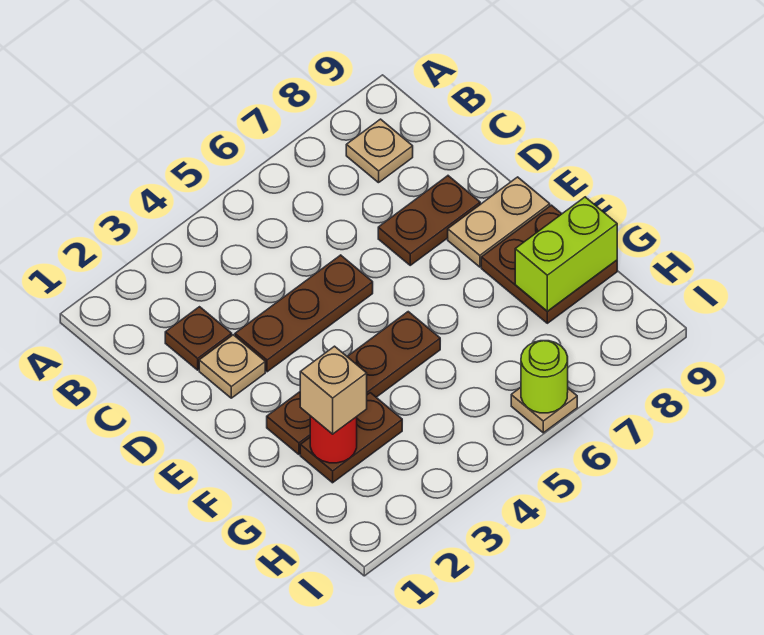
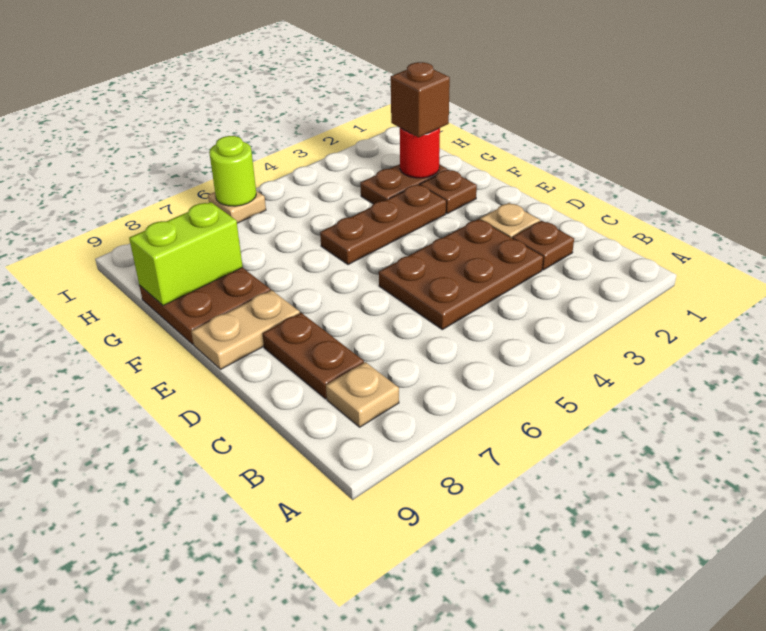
brown 1x3 plate [235,255,373,372] -> brown 2x3 plate [379,219,543,330]
brown 1x2 plate [378,176,480,265] -> brown 1x2 plate turned to [262,313,364,399]
tan 1x1 brick [300,346,367,434] -> brown 1x1 brick [391,62,450,137]

